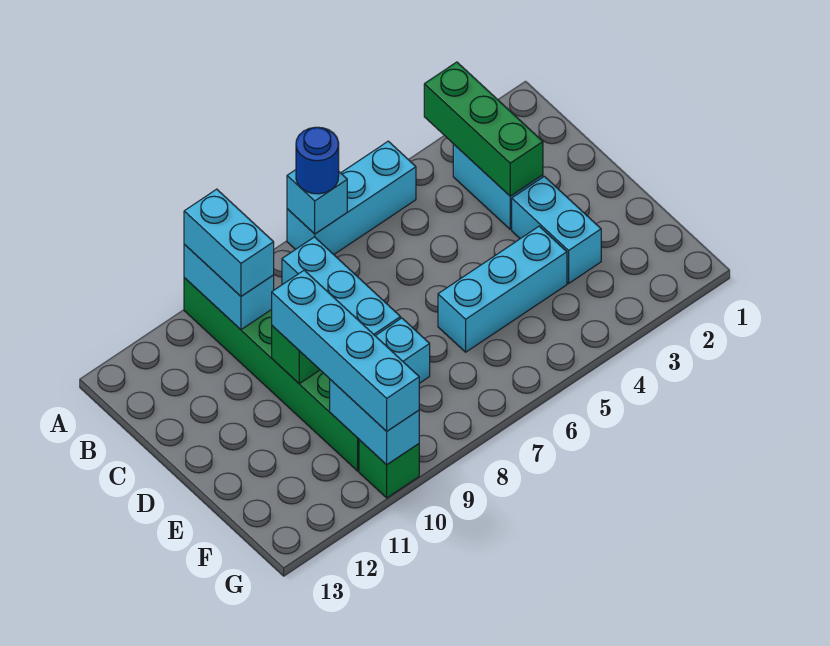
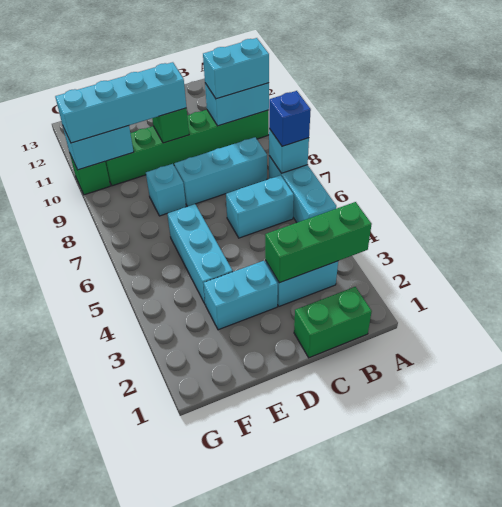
blue 1x1 round brick [296,127,339,194] -> blue 1x1 brick [269,91,311,146]
none -> green 1x2 brick [294,287,372,358]
none -> cyan 1x2 brick [226,175,294,238]

